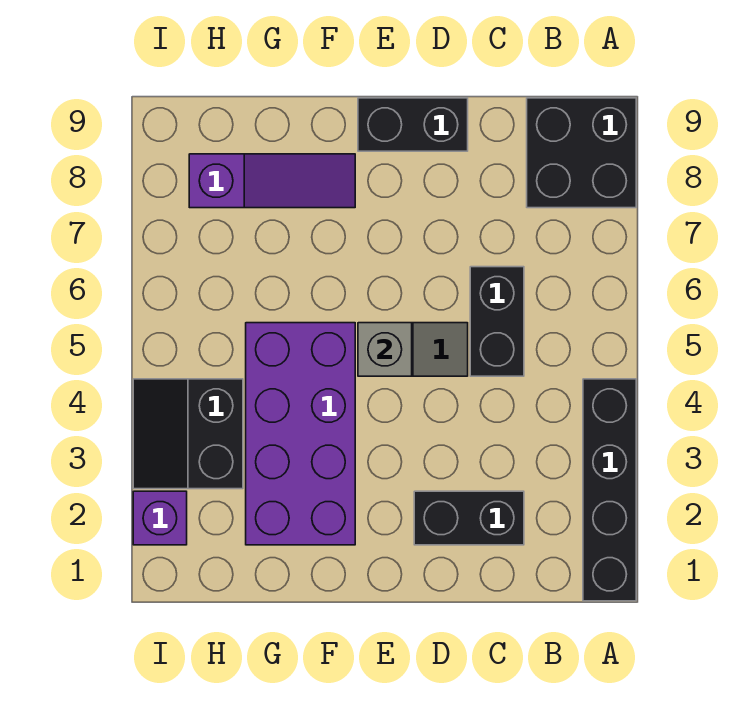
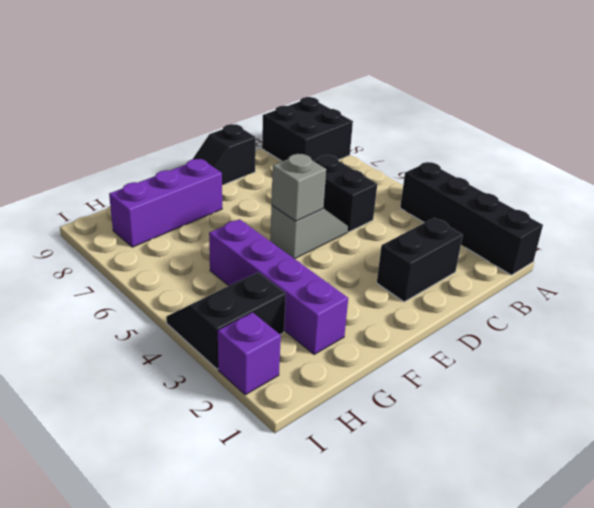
black 1x2 brick [358,98,468,151] -> black 1x2 slope [193,124,256,185]
purple 2x4 brick [246,323,355,545] -> purple 1x4 brick [209,219,348,354]
purple 1x3 slope [189,154,355,208] -> purple 1x3 brick [109,159,222,247]
black 2x2 slope [133,379,243,489] -> black 2x2 slope turned to [166,272,286,369]

